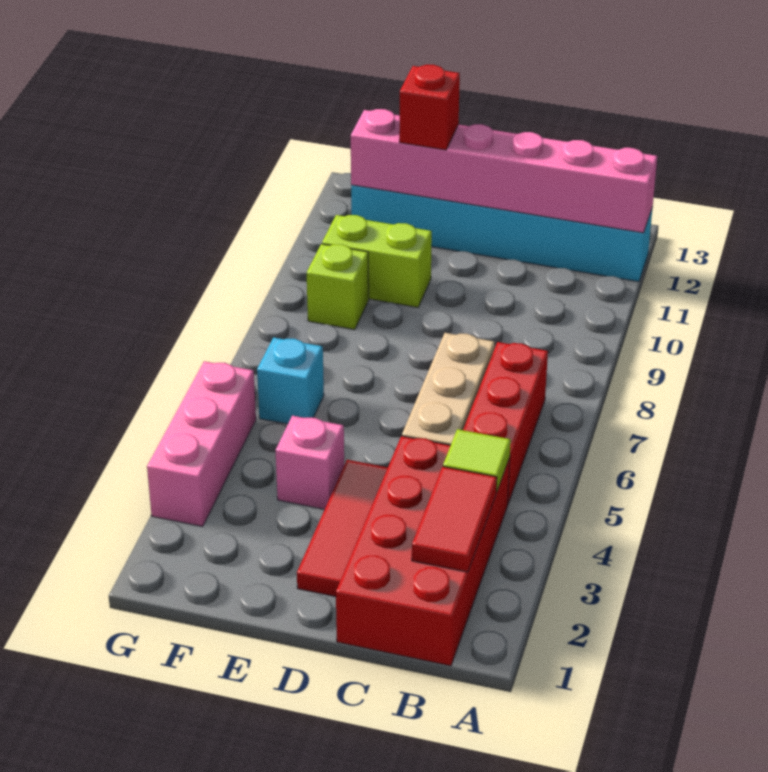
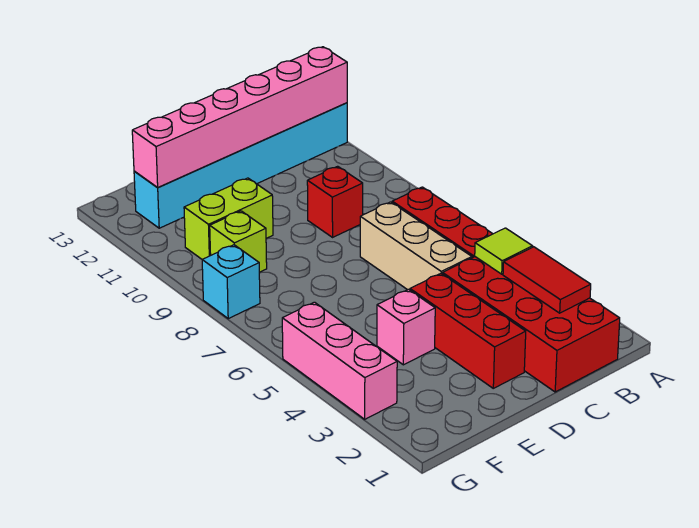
red 1x3 tile [297,460,388,597] -> red 1x3 brick [410,274,526,388]
red 1x1 brick [399,65,460,150] -> red 1x1 brick moved to [307,166,363,237]
cyan 1x1 brick [257,337,324,424] -> cyan 1x1 brick moved to [202,245,260,319]

